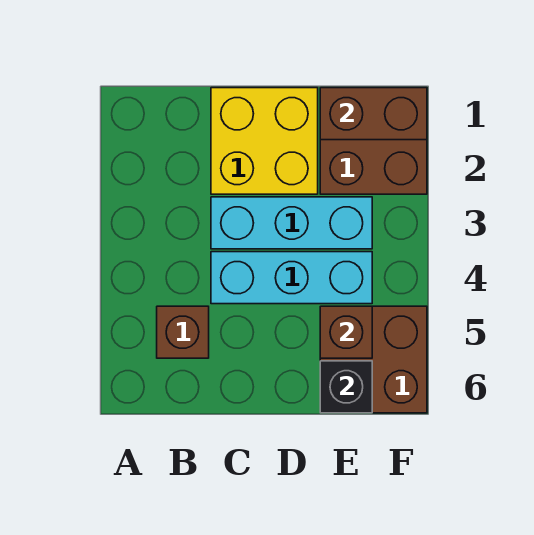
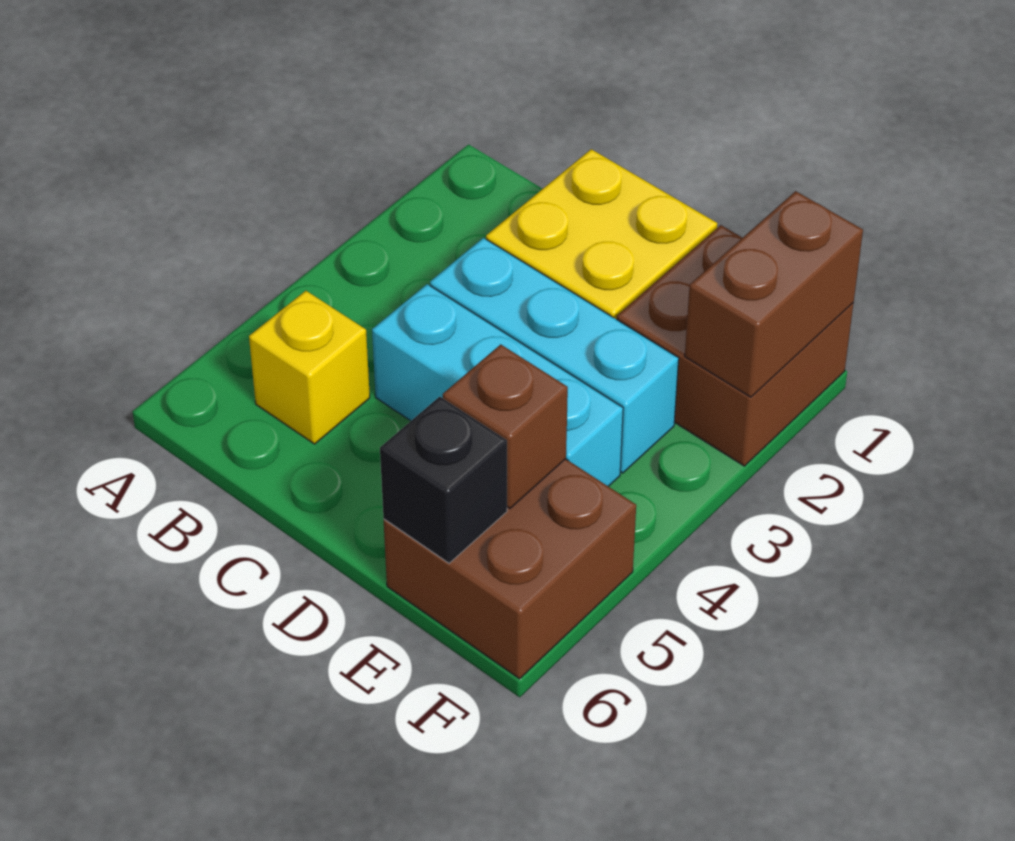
brown 1x1 brick [157,306,209,358] -> yellow 1x1 brick [249,291,370,444]
brown 1x2 brick [320,88,427,140] -> brown 1x2 brick turned to [685,191,863,397]

